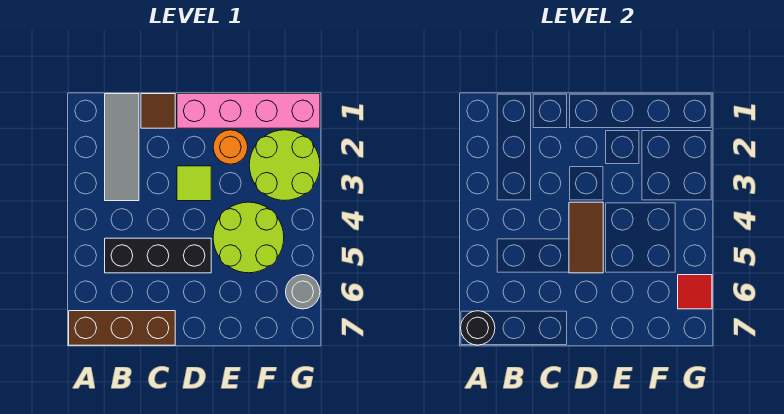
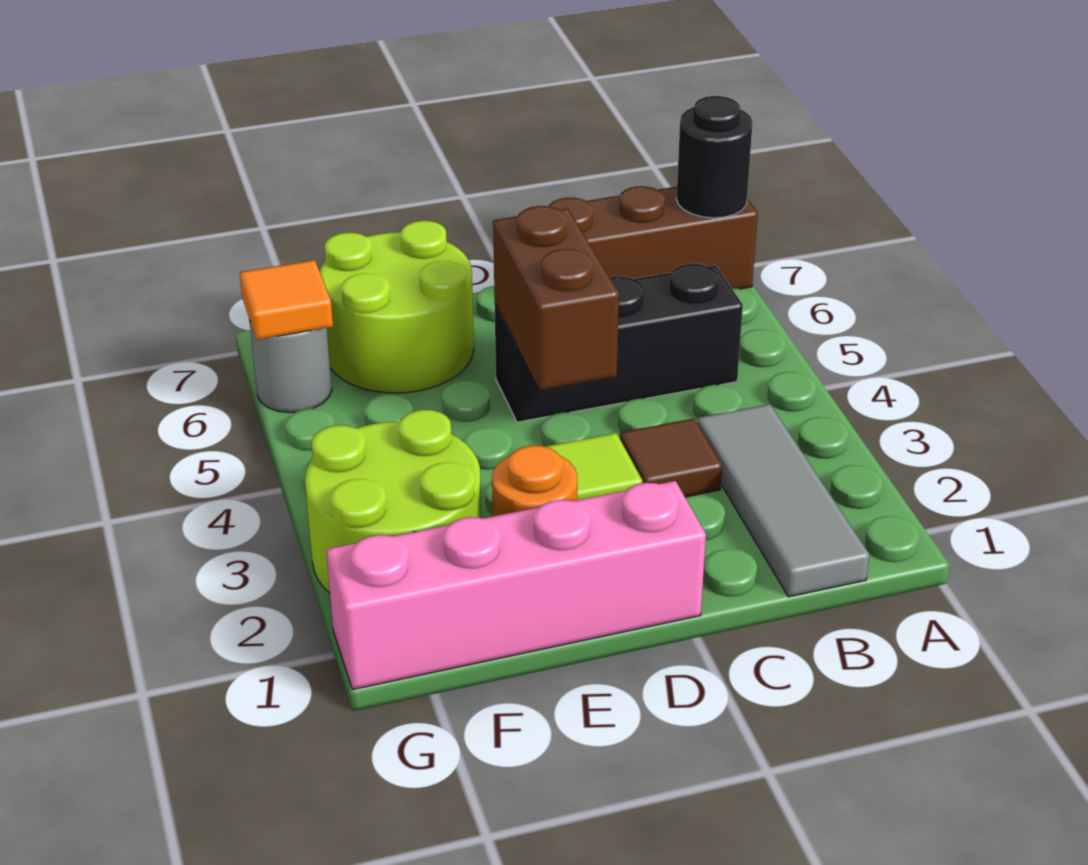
brown 1x1 tile [141,94,175,128] -> brown 1x1 tile moved to [620,418,722,497]
brown 1x2 tile [569,202,603,273] -> brown 1x2 brick [493,206,619,390]
lime 2x2 round brick [213,202,284,273] -> lime 2x2 round brick moved to [319,221,474,393]
red 1x1 tile [678,275,712,309] -> orange 1x1 tile [240,260,333,340]

